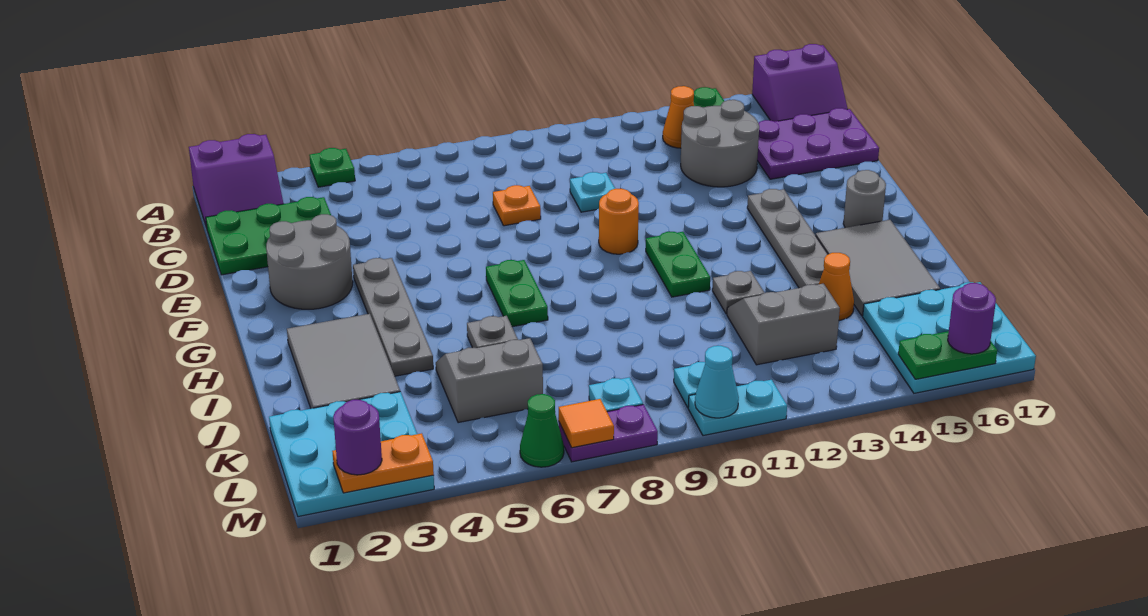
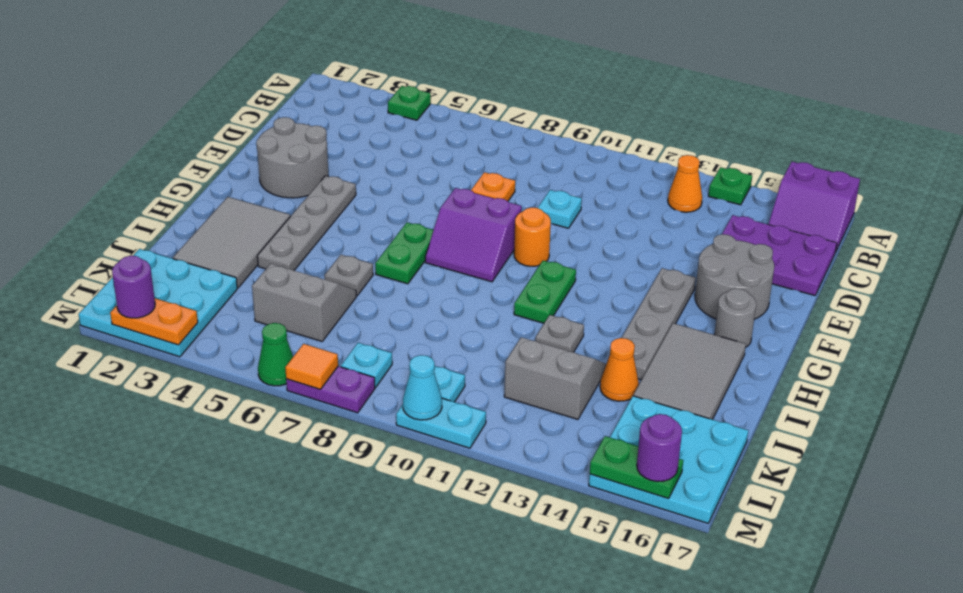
purple 2x2 slope [189,134,283,228] -> purple 2x2 slope moved to [425,188,522,282]
green 2x3 plate [206,197,331,275] -> none
grey 2x2 round brick [681,100,759,187] -> grey 2x2 round brick moved to [695,234,774,319]

